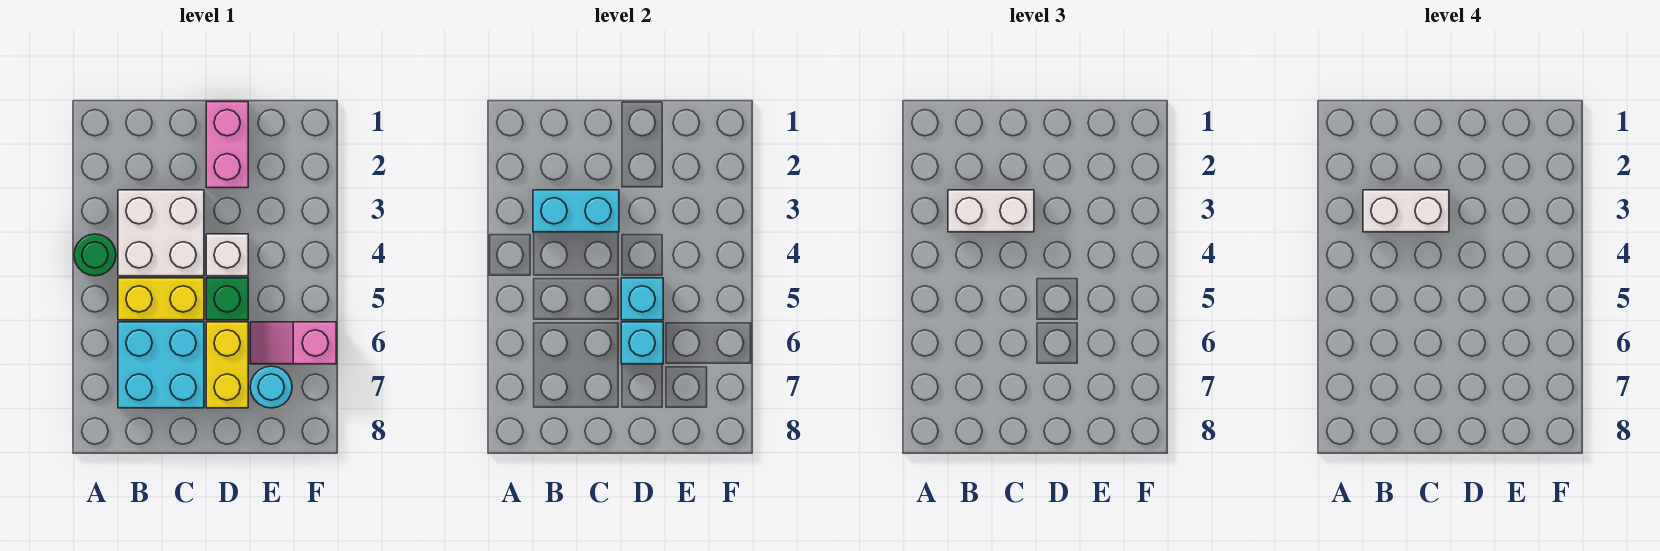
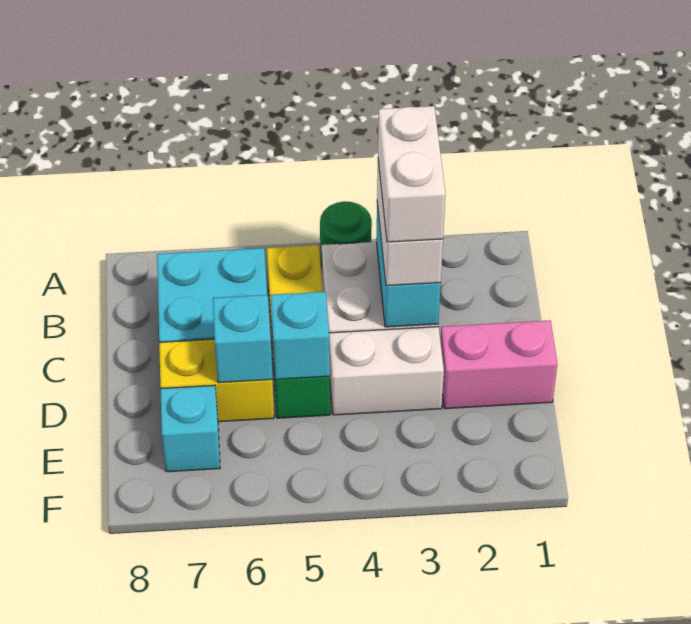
white 1x1 brick [206,234,248,276] -> white 1x2 brick [329,327,444,415]
pink 1x2 slope [250,322,336,364] -> none
cyan 1x1 round brick [250,366,292,408] -> cyan 1x1 brick [160,385,220,472]

